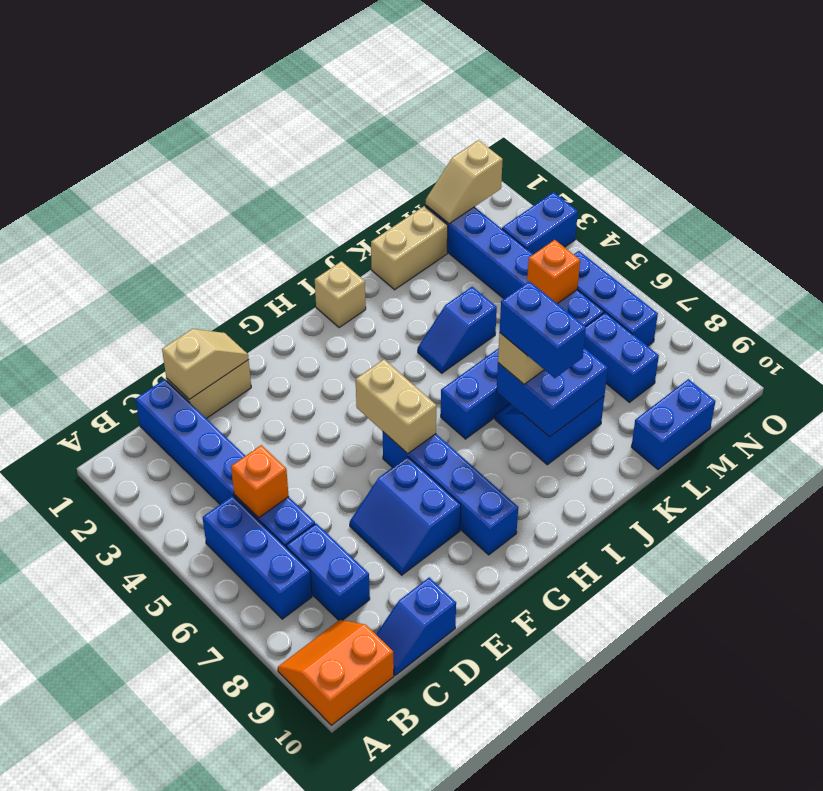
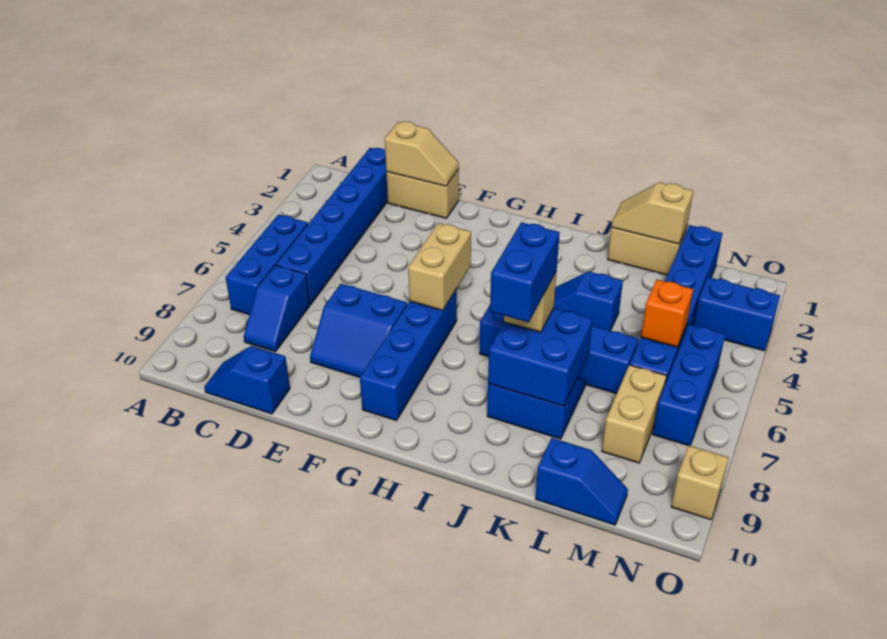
orange 2x2 slope [278,620,394,725] -> none
orange 1x1 brick [231,445,289,518] -> none
blue 1x2 brick [286,523,370,620] -> blue 1x2 slope [244,265,310,352]
blue 2x2 slope [350,457,461,575] -> blue 2x2 slope turned to [310,284,407,377]
tan 1x1 brick [315,261,366,328] -> tan 1x1 brick moved to [671,445,729,520]
blue 1x2 brick [631,379,715,469] -> blue 1x2 slope [535,438,628,525]
tan 1x2 slope [426,140,503,224] -> tan 1x2 slope moved to [611,183,693,244]
blue 1x2 brick [584,312,659,402] -> tan 1x2 brick [602,365,666,463]

